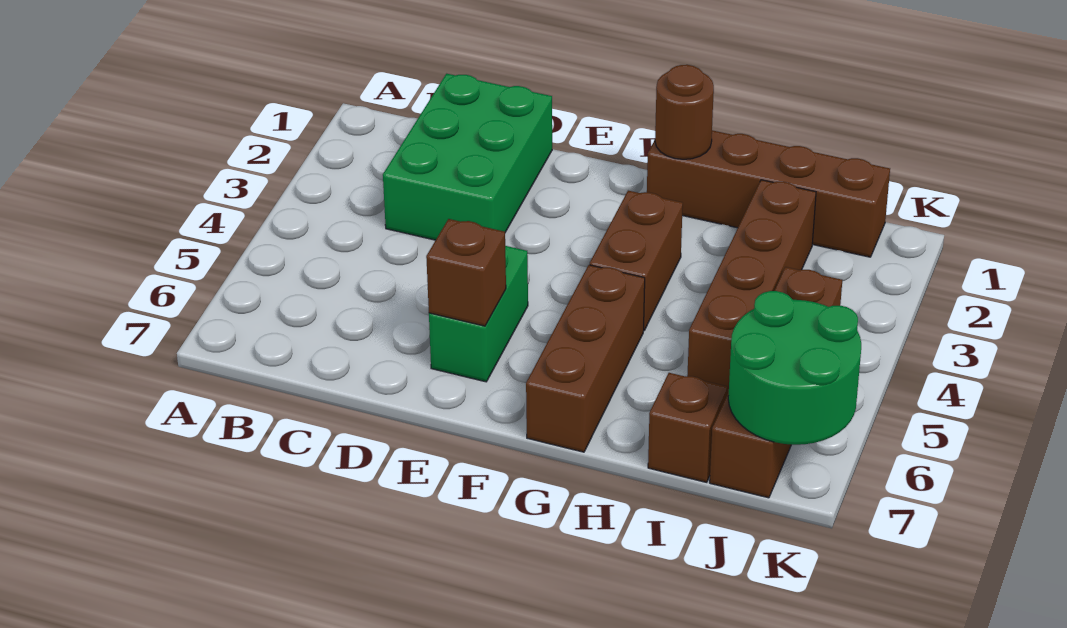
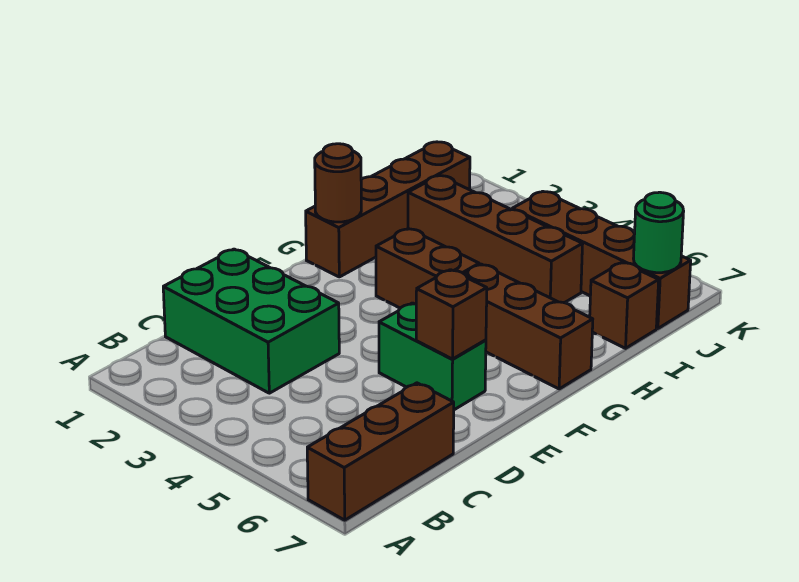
none -> brown 1x3 brick [307,383,454,520]
green 2x2 round brick [728,291,861,445] -> green 1x1 round brick [634,192,684,273]

